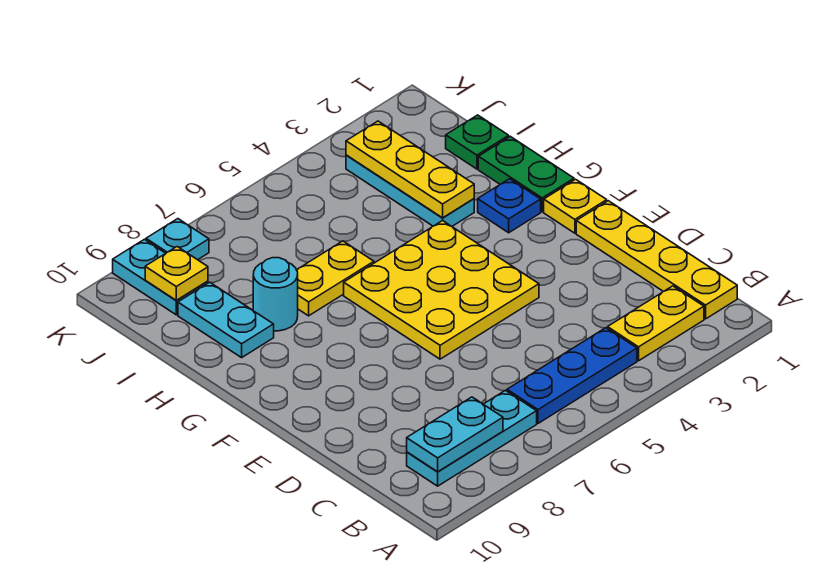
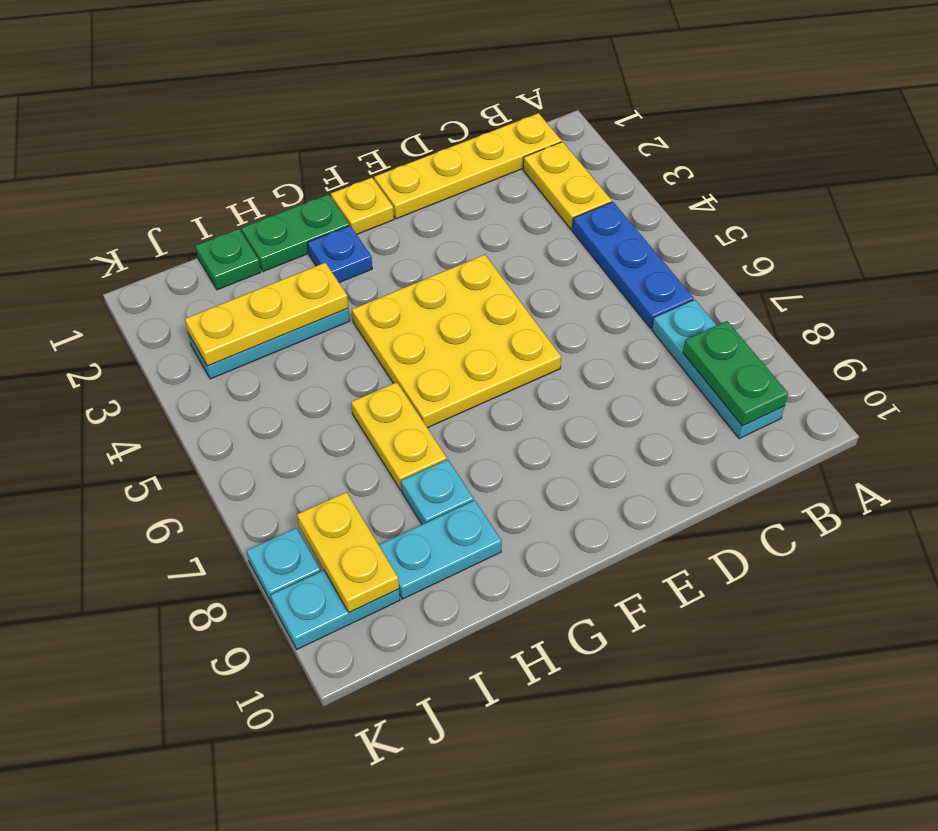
cyan 1x2 plate [407,397,503,472] -> green 1x2 plate [683,321,788,426]
cyan 1x1 round brick [253,258,298,331] -> cyan 1x1 plate [401,460,474,524]
yellow 1x1 plate [145,247,208,300] -> yellow 1x2 plate [297,492,399,612]

